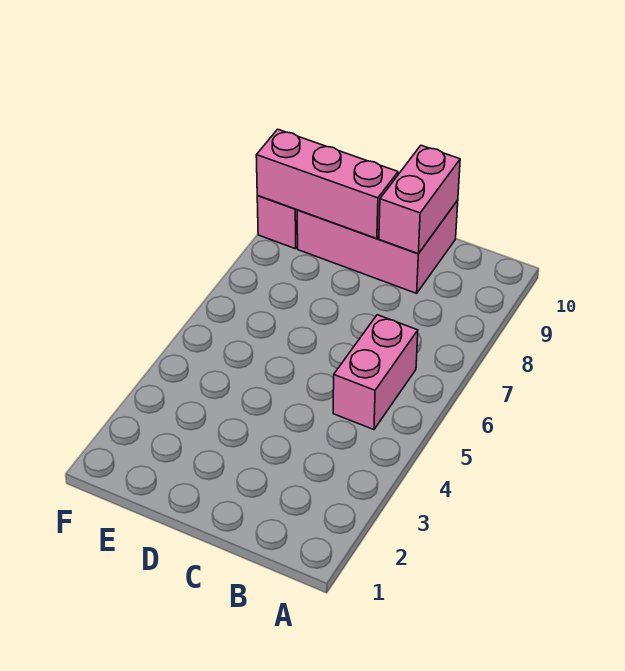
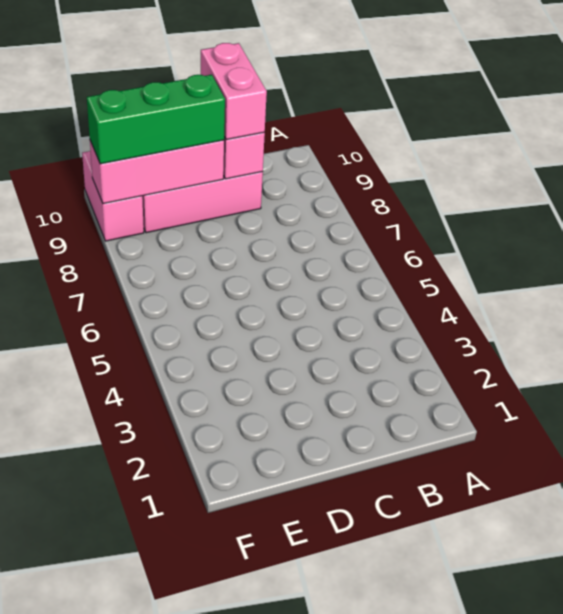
pink 1x2 brick [333,315,418,430] -> pink 1x2 brick moved to [201,43,267,140]
none -> green 1x3 brick [87,75,225,164]

